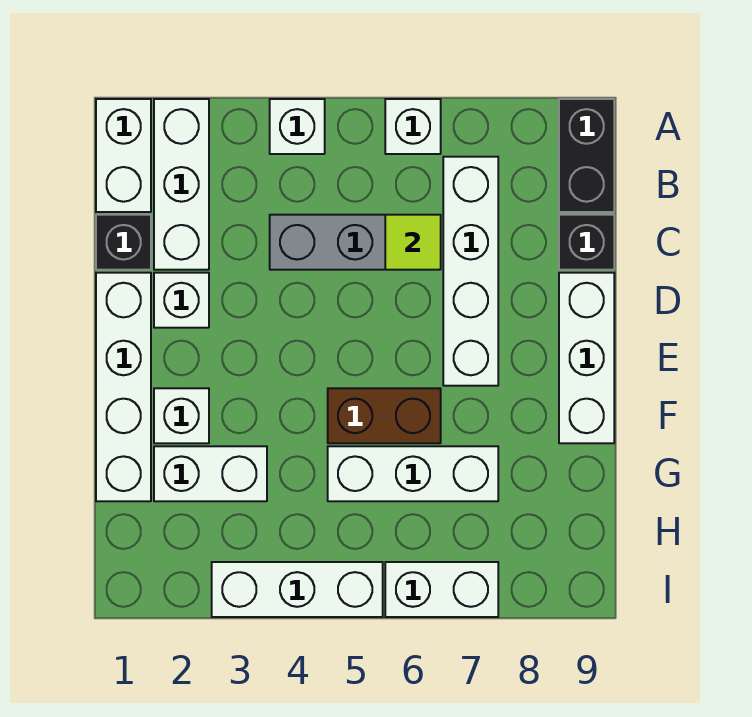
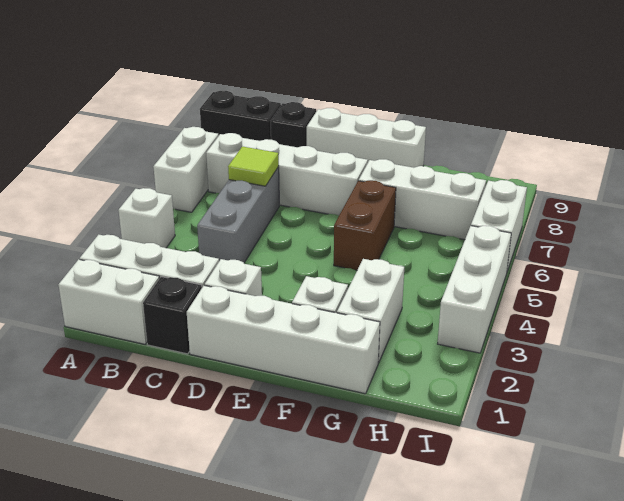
white 1x1 brick [385,99,441,154] -> white 1x2 brick [153,127,219,212]
white 1x3 brick [328,446,498,501] -> white 1x3 brick turned to [359,159,486,240]

